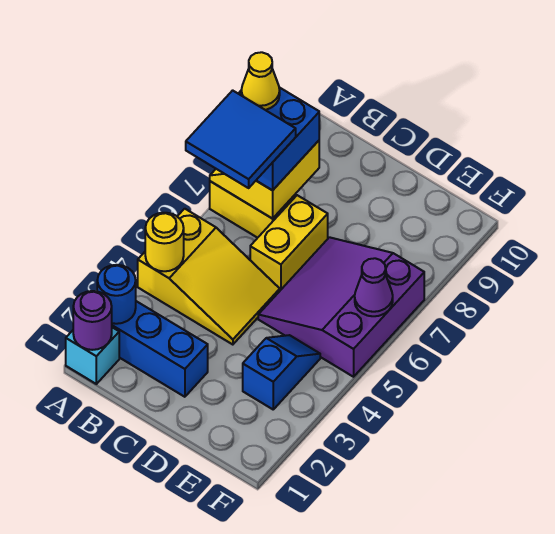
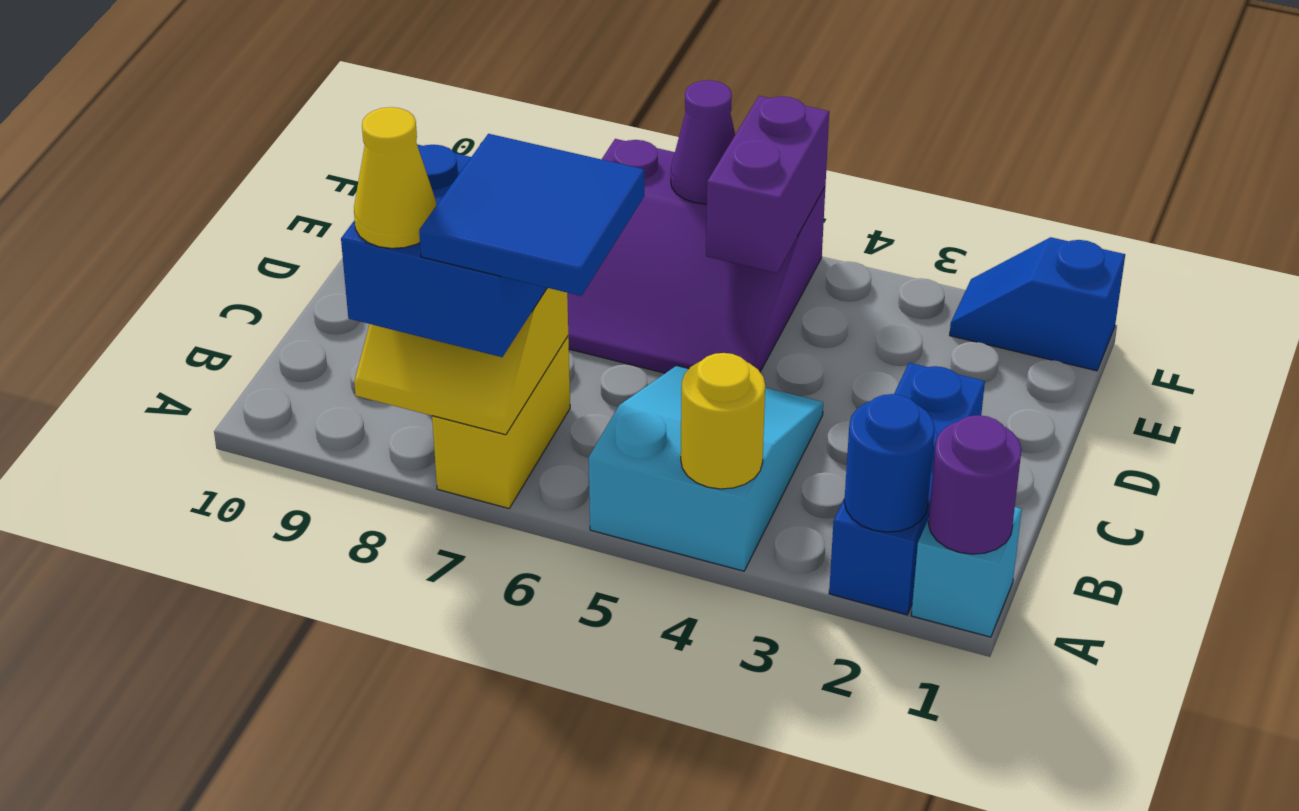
yellow 2x3 slope [138,209,280,345] -> cyan 2x3 slope [589,366,823,571]
yellow 1x2 brick [250,195,328,290] -> none
blue 1x2 slope [243,335,320,409] -> blue 1x2 slope moved to [950,237,1125,371]
none -> purple 1x2 brick [706,96,829,273]

